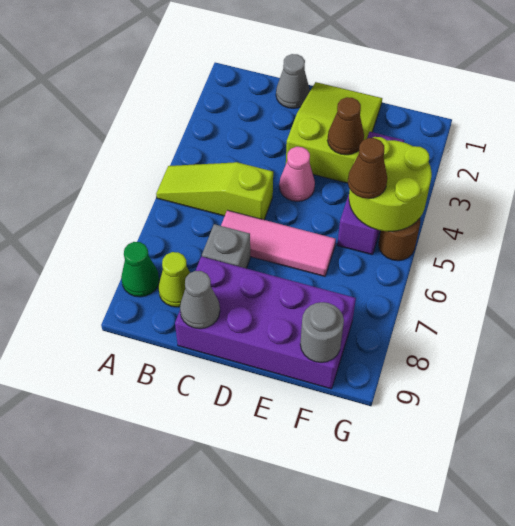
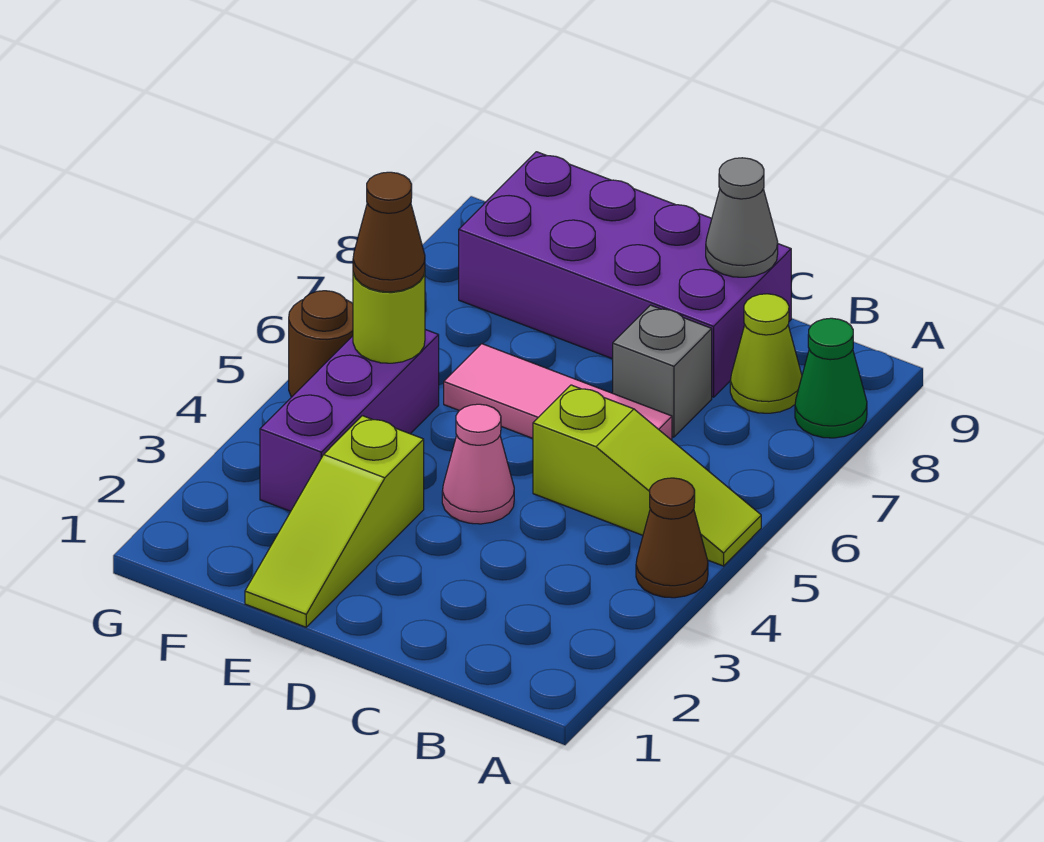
grey 1x1 cone [276,54,310,108] -> none
lime 2x3 slope [286,82,382,183] -> lime 1x3 slope [245,416,424,627]
brown 1x1 cone [327,97,364,155] -> brown 1x1 cone moved to [636,478,708,598]
lime 2x2 round brick [349,137,432,231] -> lime 1x1 round brick [353,272,425,363]
grey 1x1 round brick [300,302,344,363] -> none

